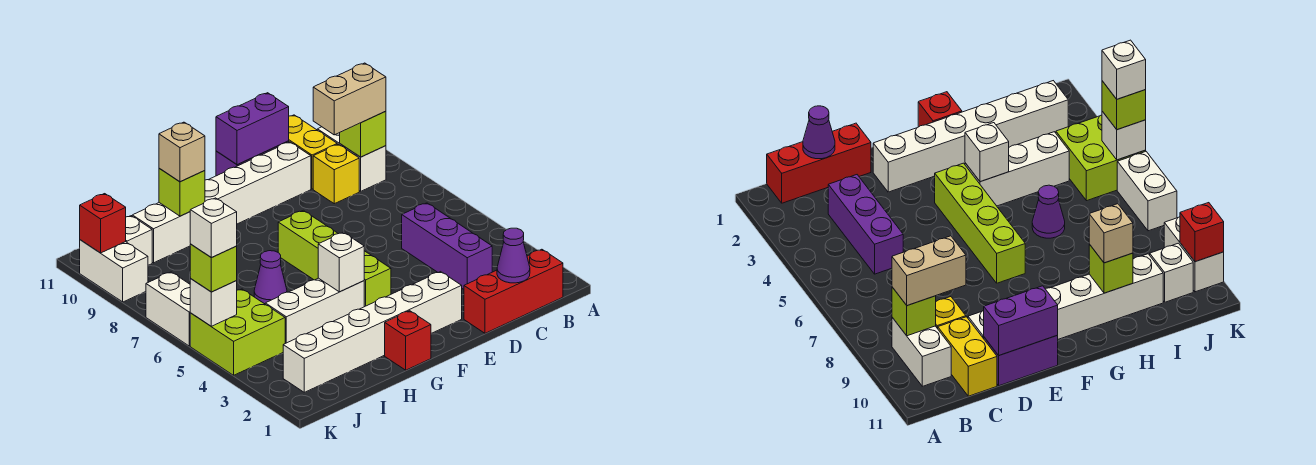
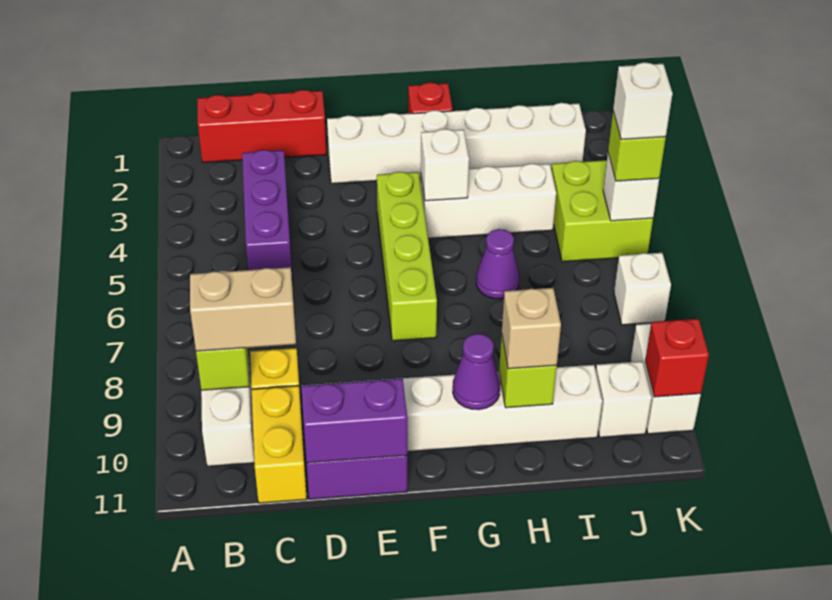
purple 1x1 cone [497,228,530,283] -> purple 1x1 cone moved to [453,334,500,410]
white 1x2 brick [146,272,190,346] -> white 1x1 brick [614,253,671,325]

